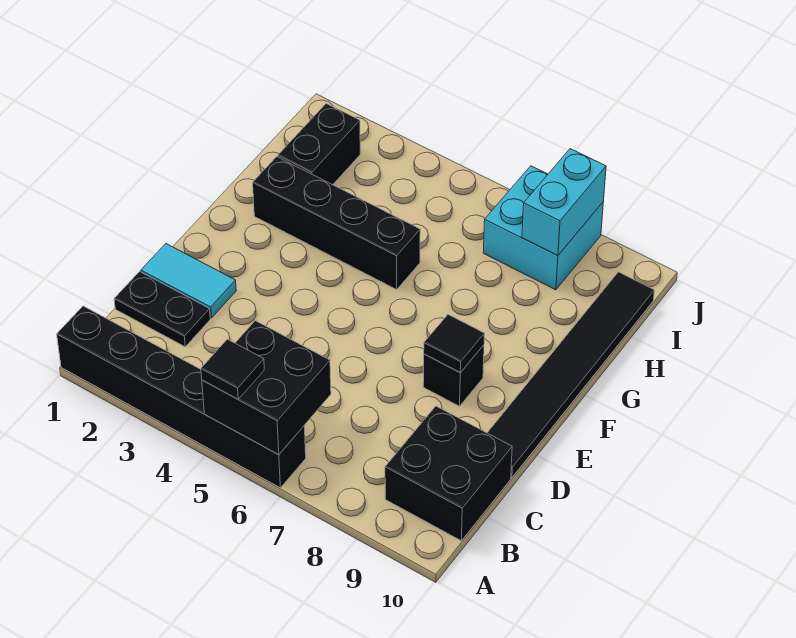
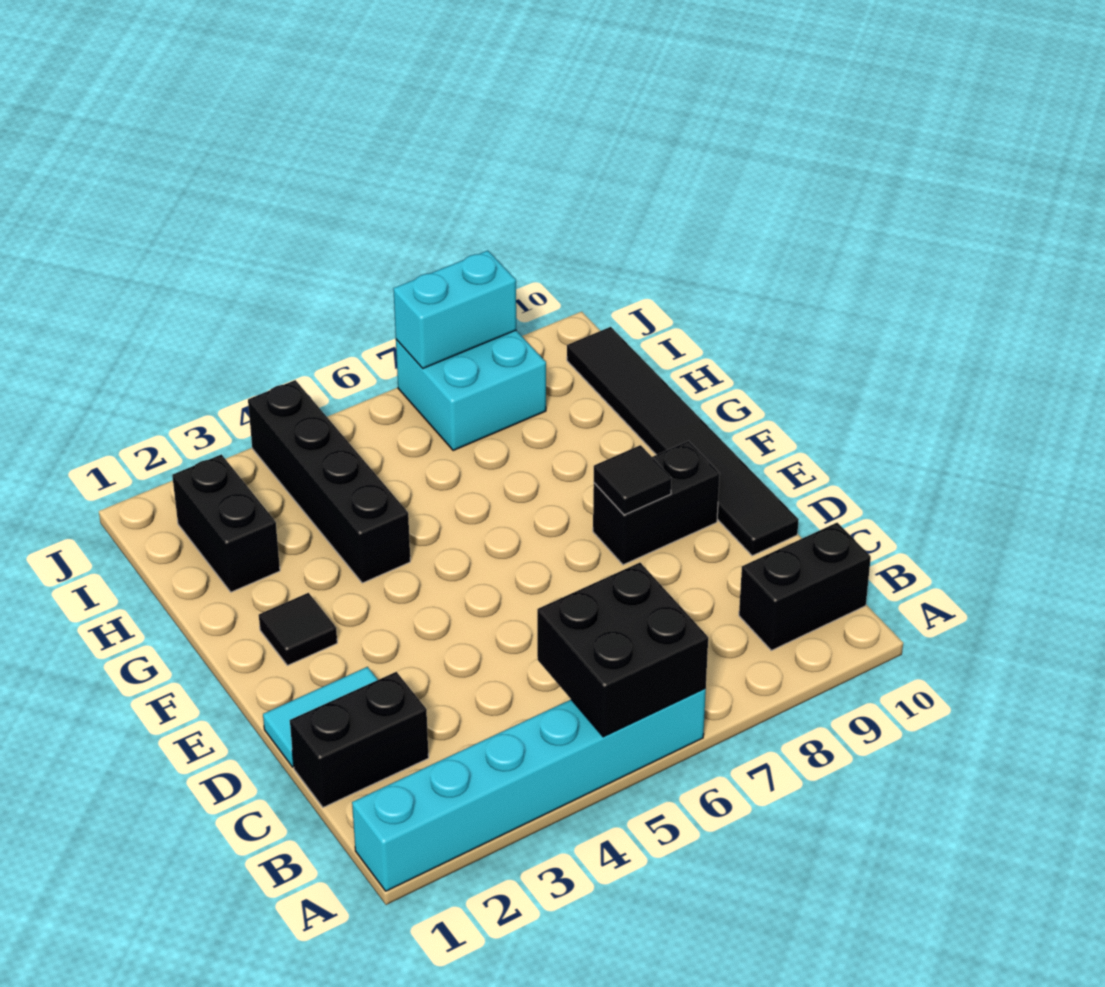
black 1x6 brick [57,306,306,488] -> cyan 1x6 brick [352,688,706,891]
black 1x1 tile [201,339,264,399] -> black 1x1 tile moved to [259,593,337,665]
black 2x2 brick [385,406,512,541] -> black 1x2 brick [739,523,871,650]
black 1x2 plate [114,272,210,347] -> black 1x2 brick [290,672,429,807]
black 1x1 brick [423,345,484,406] -> black 1x2 brick [593,441,720,565]
black 1x4 brick [253,157,420,289] -> black 1x4 brick turned to [248,380,410,583]
cyan 1x2 brick [522,149,606,256] -> cyan 1x2 brick turned to [393,250,516,368]

